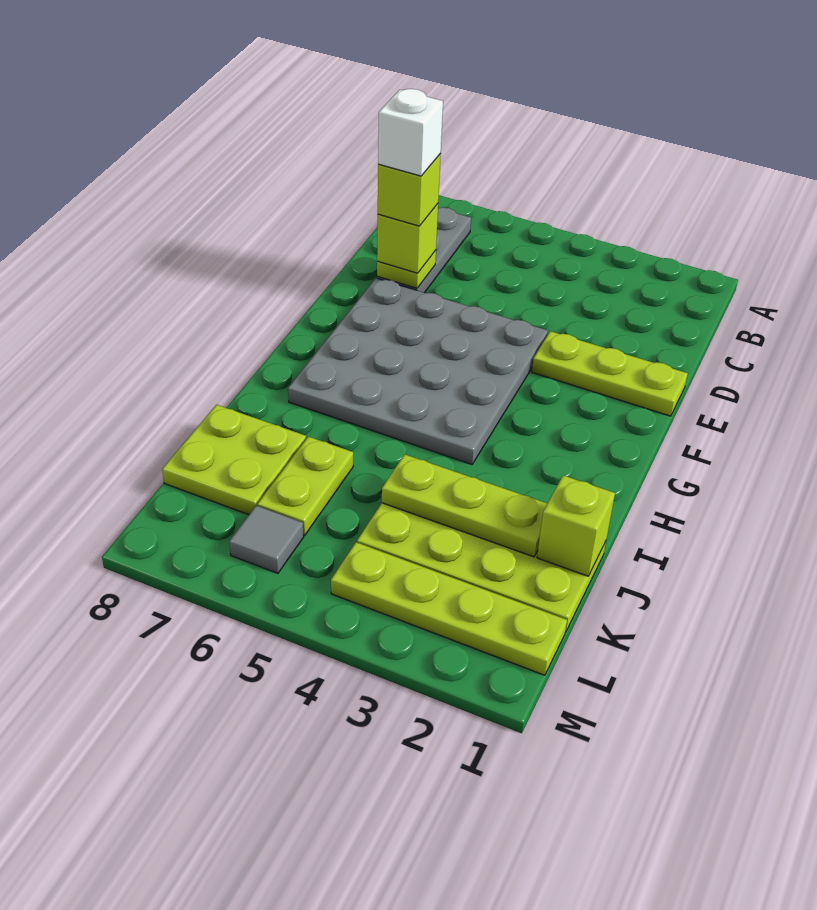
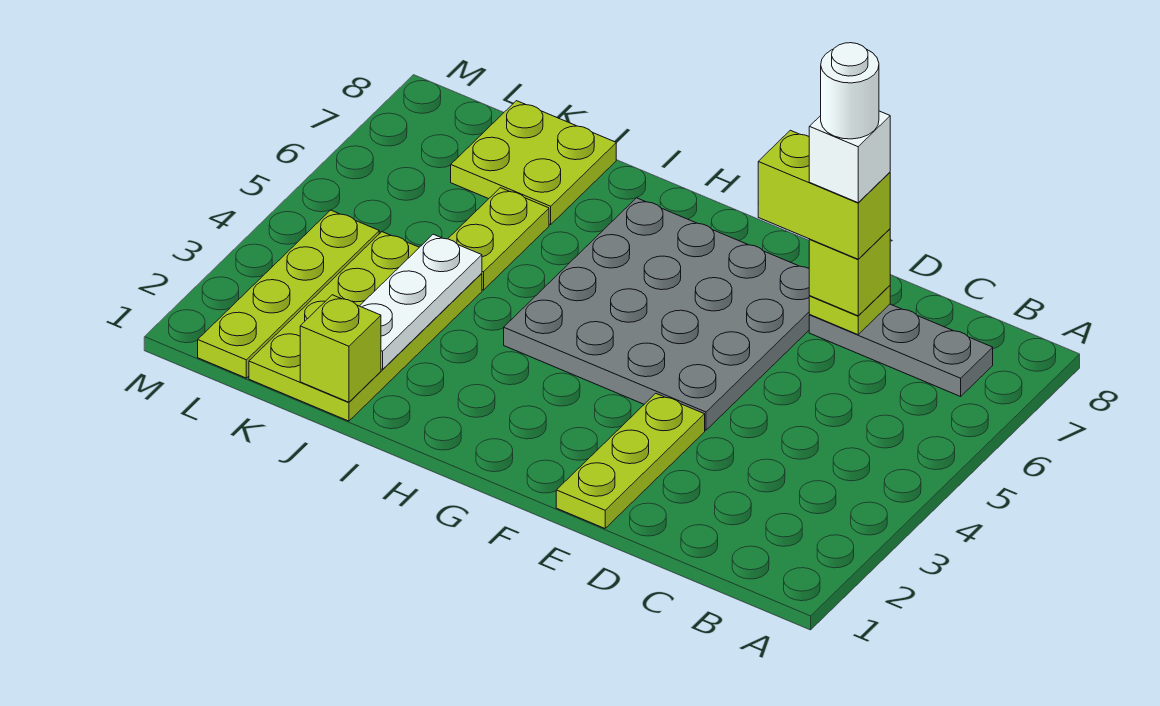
lime 1x1 brick [378,154,441,226] -> lime 1x2 brick [758,130,890,259]
none -> white 1x1 round brick [821,43,879,139]
lime 1x3 plate [382,454,547,557] -> white 1x3 plate [360,234,482,369]
lime 1x2 plate [257,437,353,535] -> lime 1x2 plate turned to [448,188,549,290]
grey 1x1 tile [229,506,304,573] -> none

